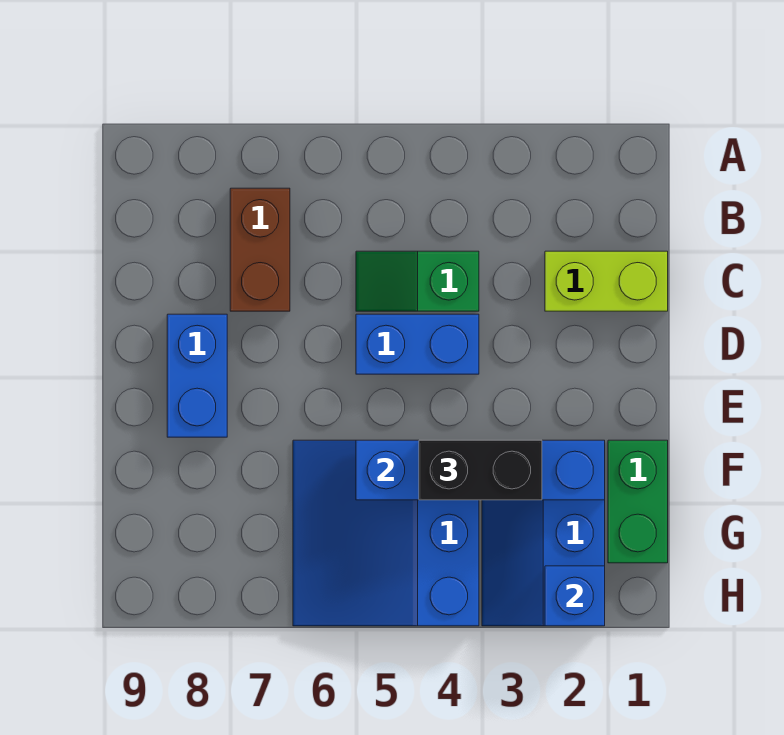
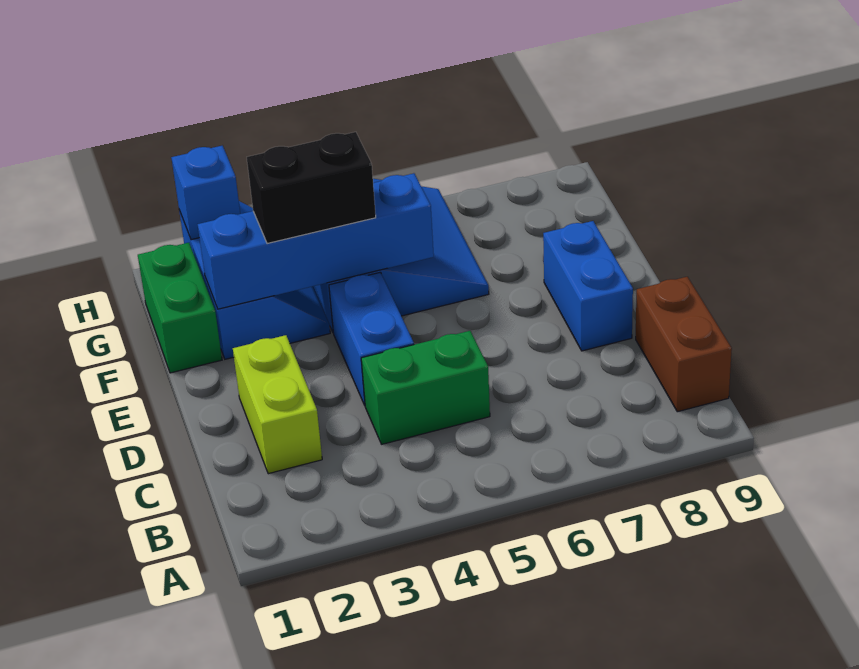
brown 1x2 brick [230,188,290,311] -> brown 1x2 brick moved to [636,277,732,412]
lime 1x2 brick [545,251,668,311] -> lime 1x2 brick turned to [233,335,322,474]
green 1x2 slope [356,251,479,311] -> green 1x2 brick [361,331,490,444]
blue 1x2 brick [356,314,479,374] -> blue 1x2 brick turned to [329,272,414,405]

